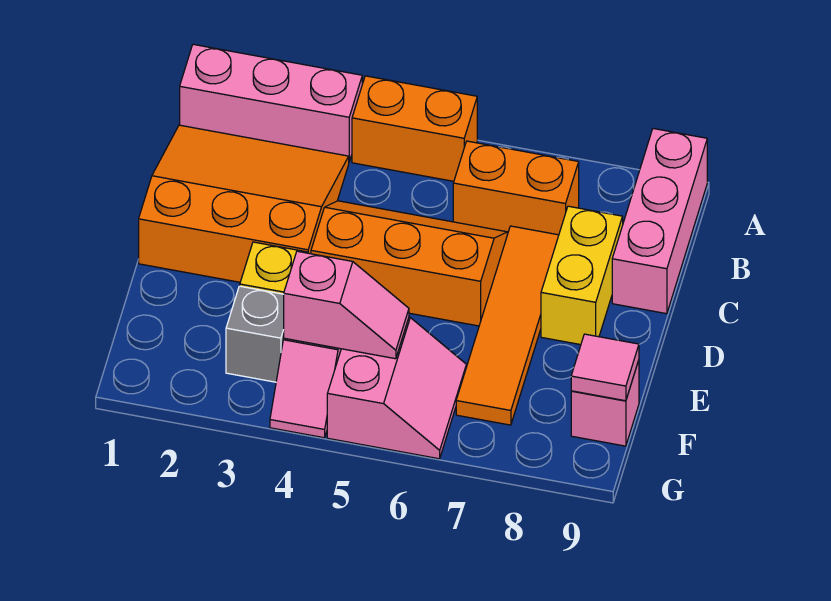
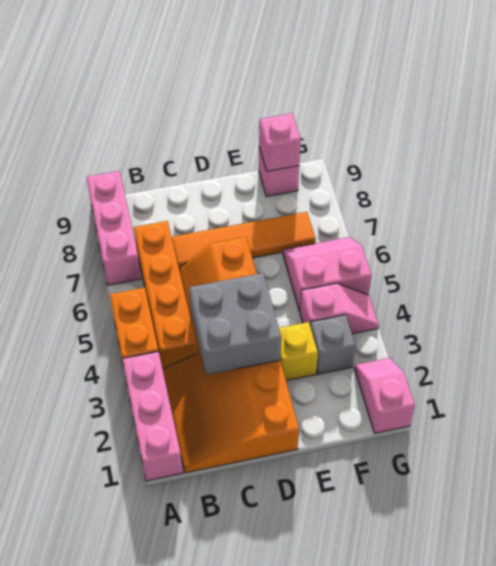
pink 1x3 brick [612,129,707,314] -> pink 1x3 brick turned to [87,171,141,285]
orange 1x2 brick [453,141,579,235] -> orange 1x4 brick [134,221,197,369]
none -> grey 2x2 brick [189,273,281,375]
yellow 1x2 brick [541,206,623,345] -> none
pink 1x2 slope [284,251,409,359] -> pink 1x2 slope moved to [354,358,415,433]
pink 1x1 tile [571,334,639,401] -> pink 1x1 brick [259,113,301,171]

